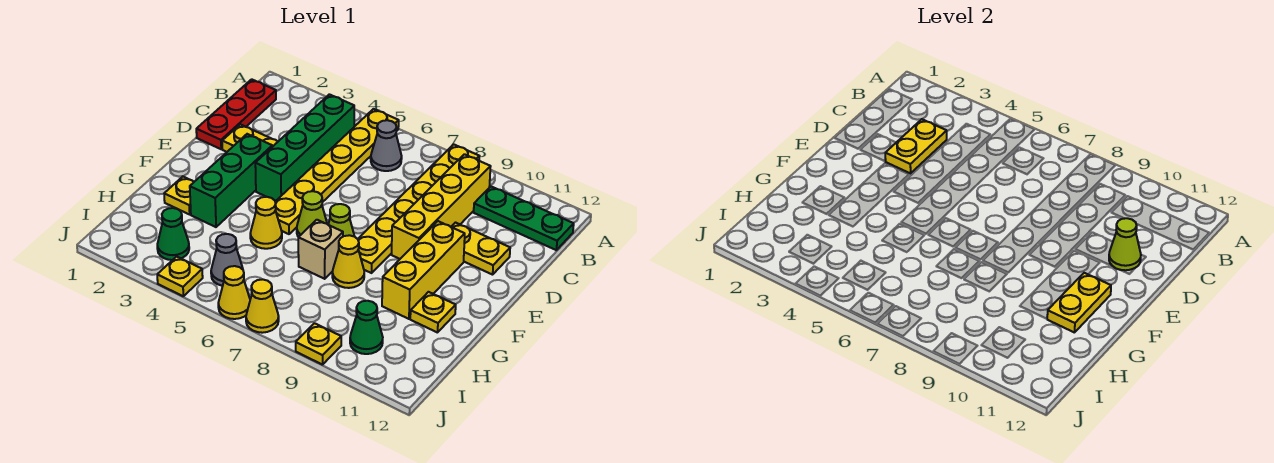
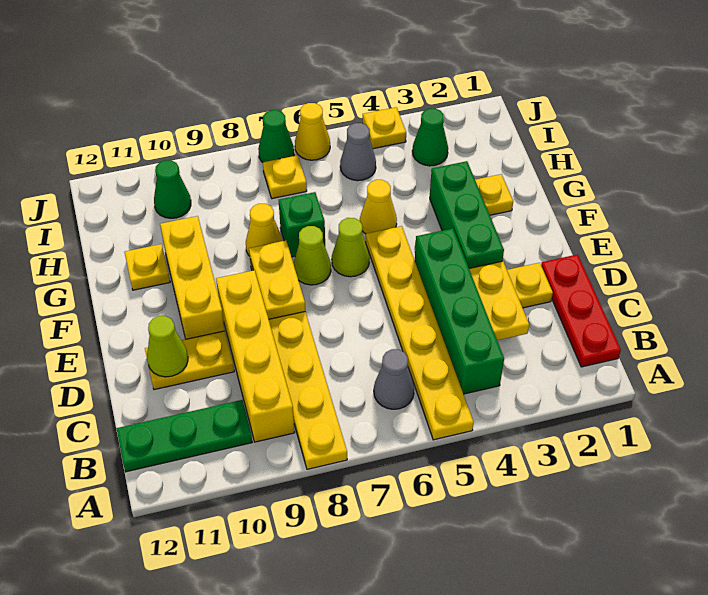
yellow 1x2 plate [1047,273,1111,333] -> yellow 1x2 plate moved to [249,240,305,319]
tan 1x1 brick [298,220,343,279] -> green 1x1 brick [279,192,325,257]
yellow 1x1 cone [246,279,279,333] -> green 1x1 cone [258,110,294,163]
yellow 1x1 plate [296,323,341,365] -> yellow 1x1 plate moved to [263,155,307,199]

